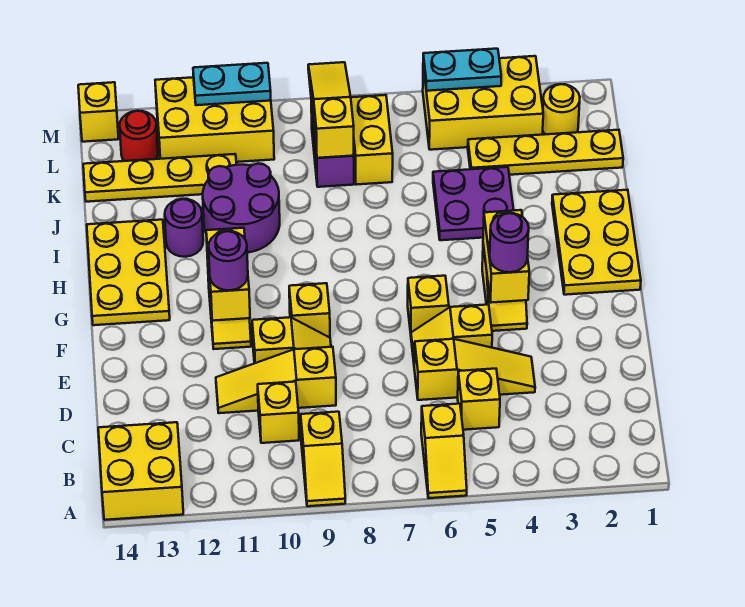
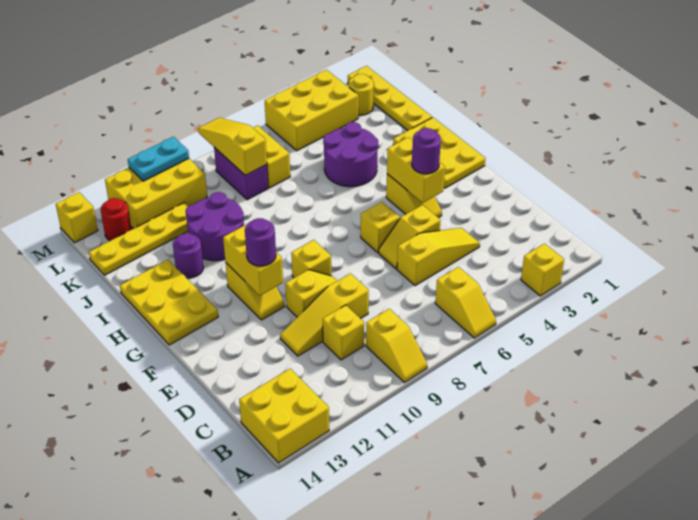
yellow 1x1 brick [458,369,500,430] -> yellow 1x1 brick moved to [521,243,564,296]
purple 2x2 plate [433,167,514,240] -> purple 2x2 round brick [323,122,378,187]
yellow 1x4 plate [468,130,623,175] -> yellow 1x4 plate turned to [348,66,432,131]
cyan 1x2 plate [423,49,501,91] -> none

